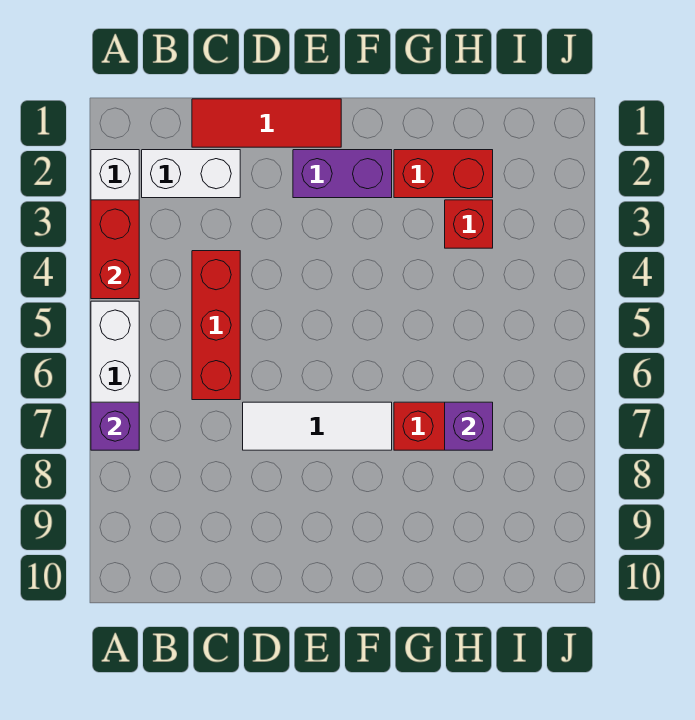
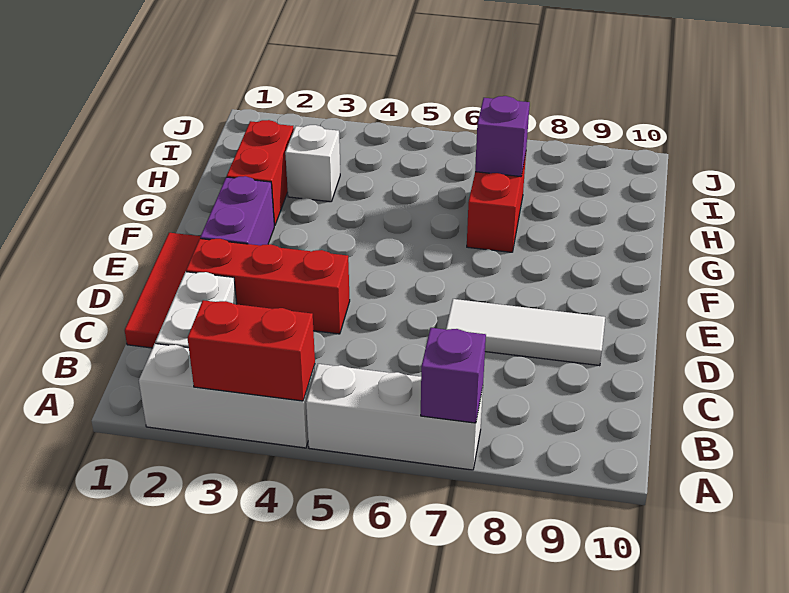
red 1x3 brick [192,251,240,400] -> red 1x3 brick moved to [186,239,350,334]
white 1x3 tile [243,402,392,450] -> white 1x3 tile turned to [446,299,605,366]
red 1x1 brick [445,200,493,248] -> white 1x1 brick [285,125,340,202]

